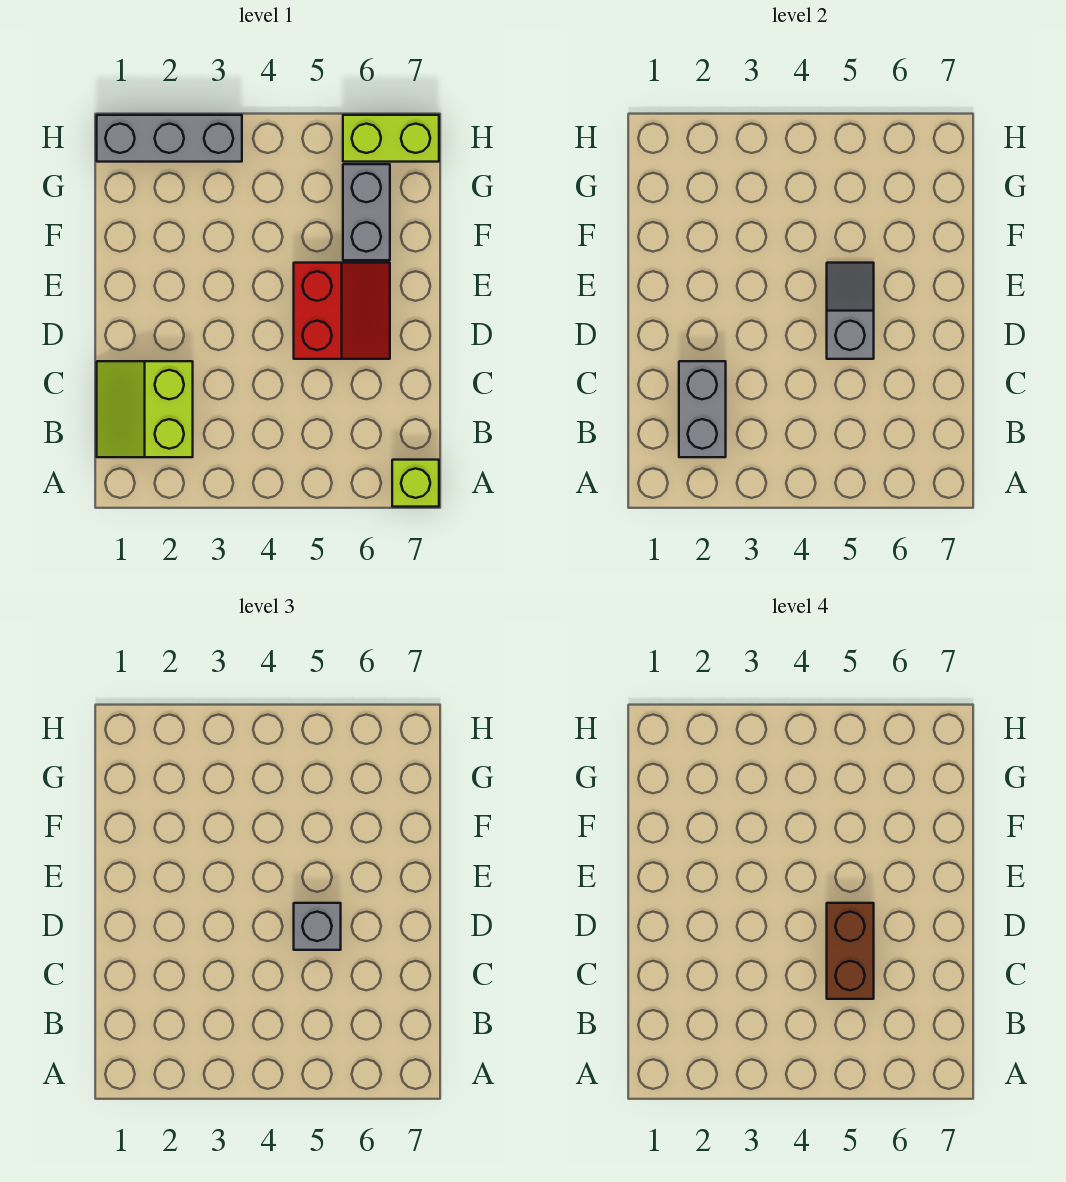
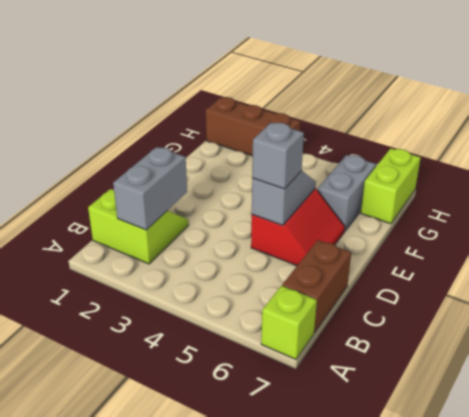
lime 2x2 slope [97,361,193,457] -> lime 2x2 slope turned to [88,189,189,264]
brown 1x2 brick [827,903,874,999] -> brown 1x2 brick moved to [282,240,351,333]
grey 1x3 brick [97,115,242,162] -> brown 1x3 brick [206,97,300,156]
lime 1x2 brick [343,115,439,162] -> lime 1x2 brick turned to [361,148,421,224]

